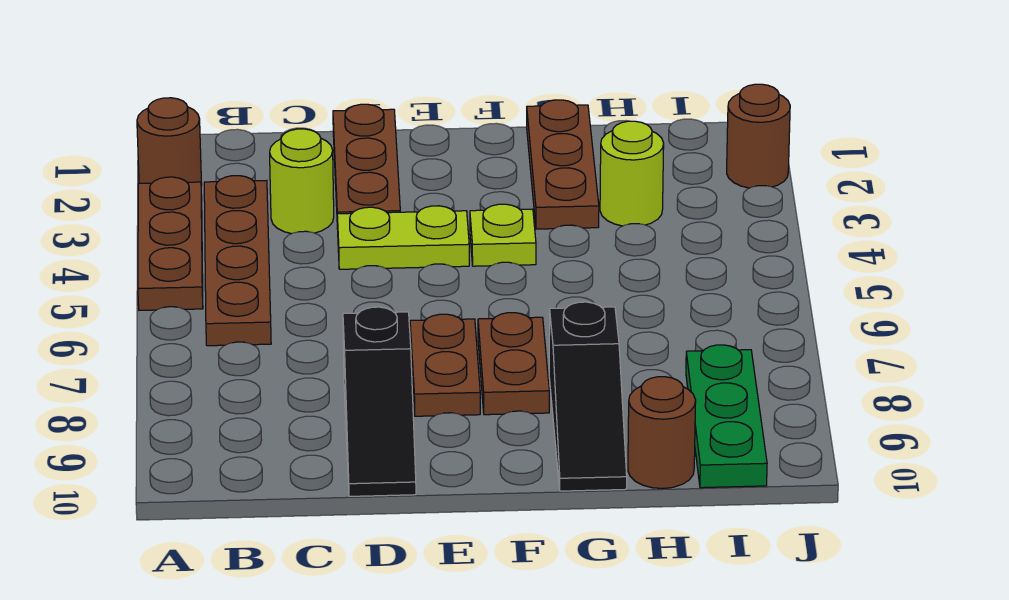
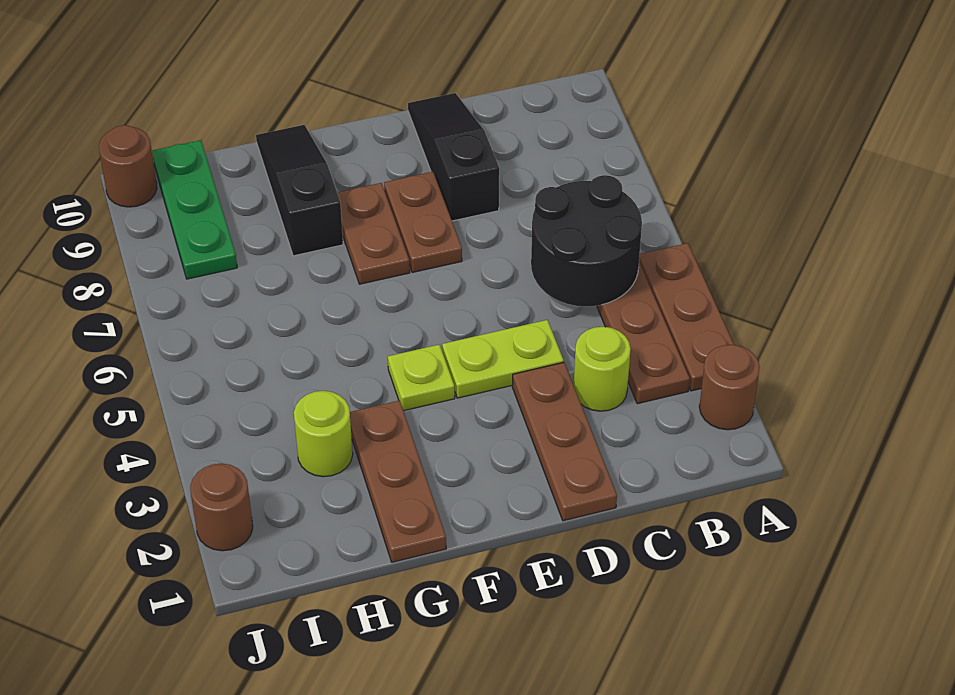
none -> black 2x2 round brick [531,175,642,307]
brown 1x1 round brick [628,377,696,488] -> brown 1x1 round brick moved to [99,125,157,207]

